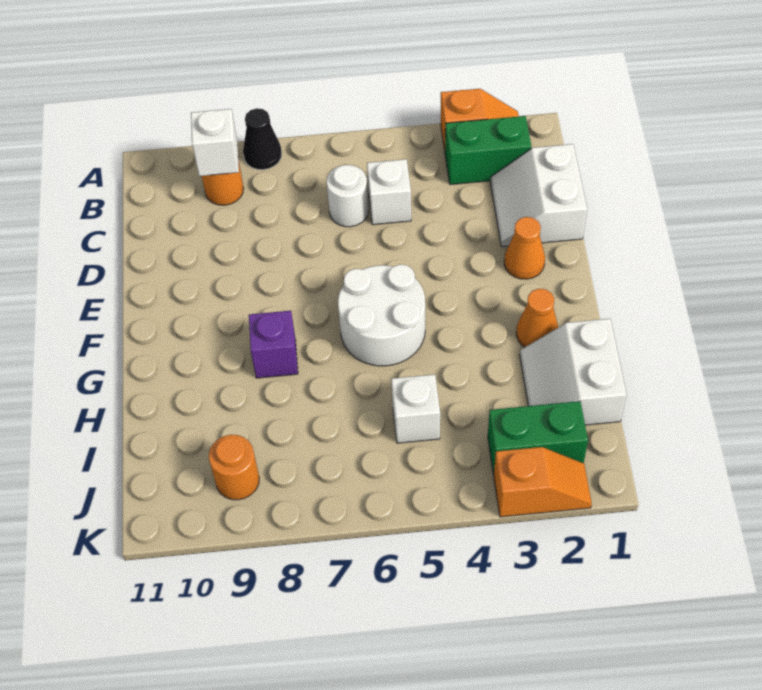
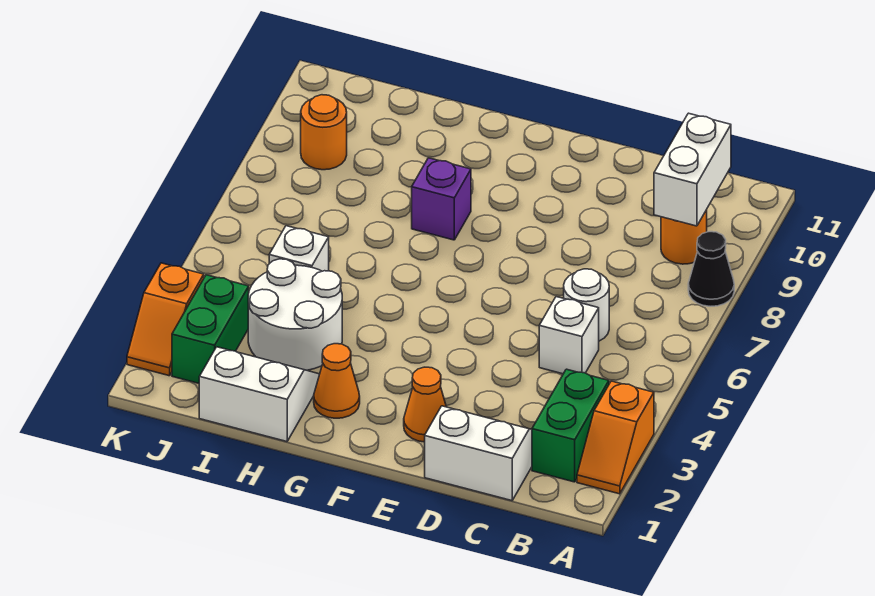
white 1x1 brick [191,109,239,176] -> white 1x2 brick [654,113,731,226]
white 2x2 round brick [338,264,425,366] -> white 2x2 round brick moved to [248,259,342,370]

